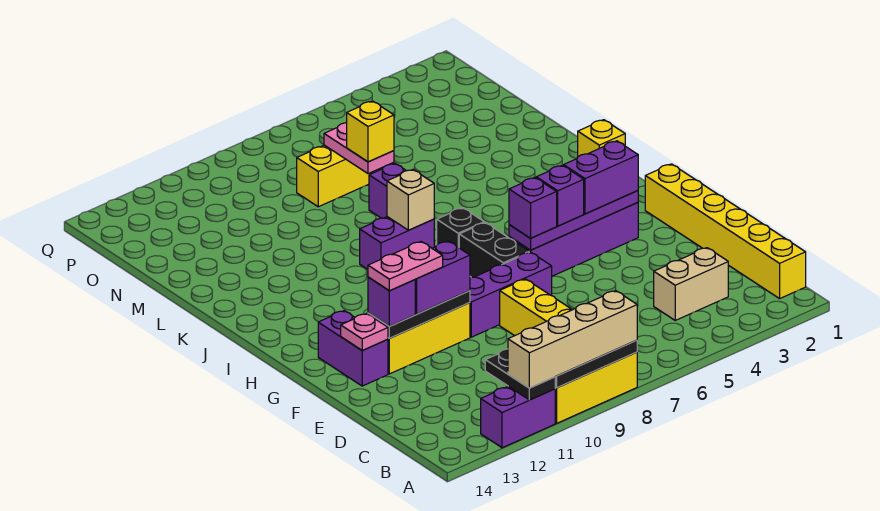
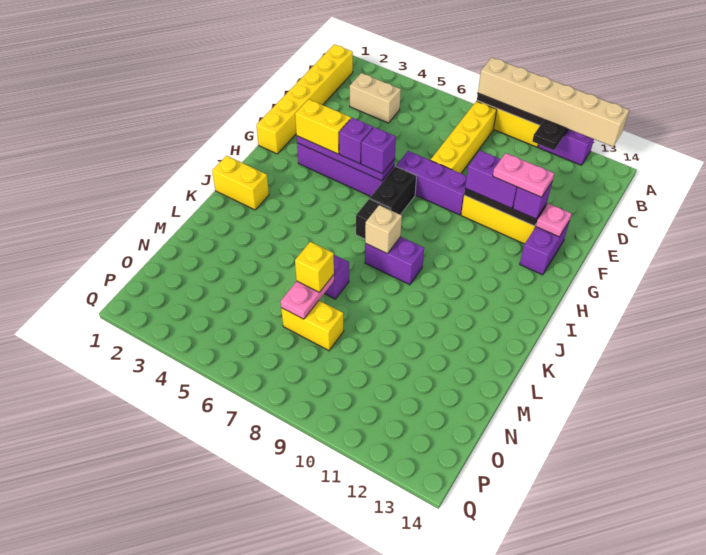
tan 1x4 brick [508,291,637,388] -> tan 1x6 brick [478,57,629,146]
purple 1x2 brick [564,141,638,214] -> yellow 1x2 brick [295,99,351,154]
yellow 1x1 brick [578,120,625,157] -> yellow 1x2 brick [212,156,269,210]

